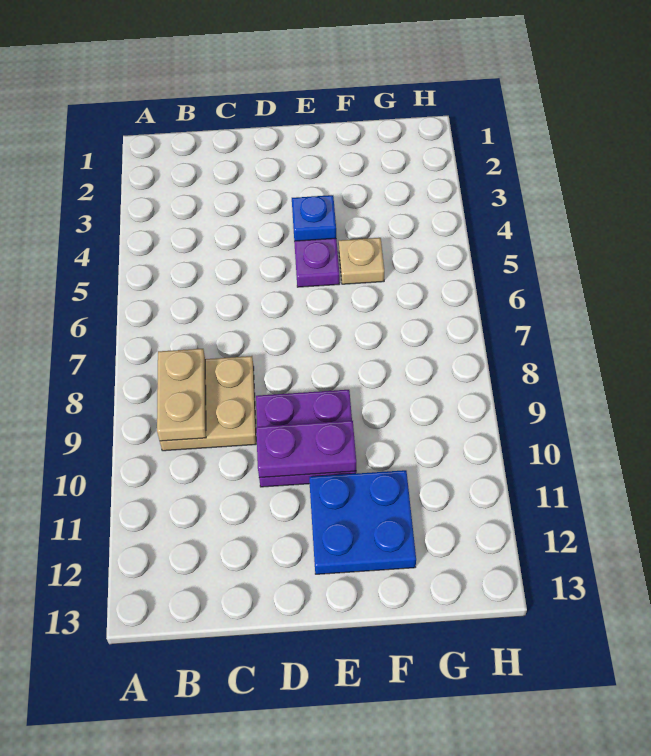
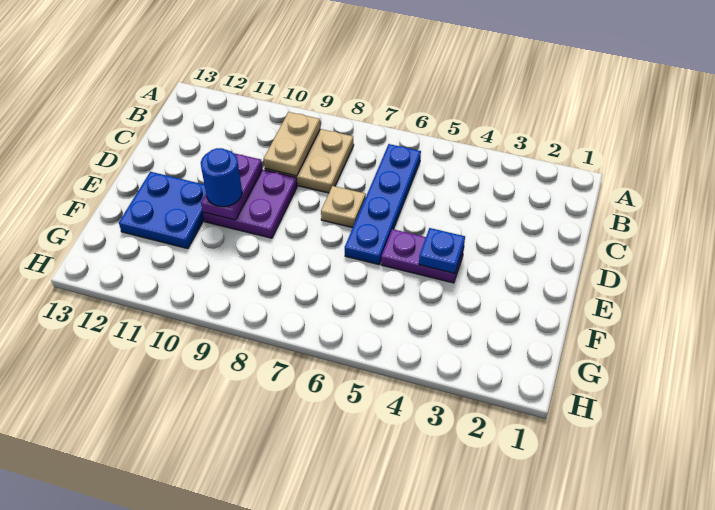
none -> blue 1x4 plate [345,144,421,265]
tan 1x2 plate [157,349,206,441] -> tan 1x2 plate turned to [264,112,320,176]
none -> blue 1x1 round brick [201,148,242,207]
tan 1x1 plate [339,238,384,284] -> tan 1x1 plate moved to [321,186,366,228]

